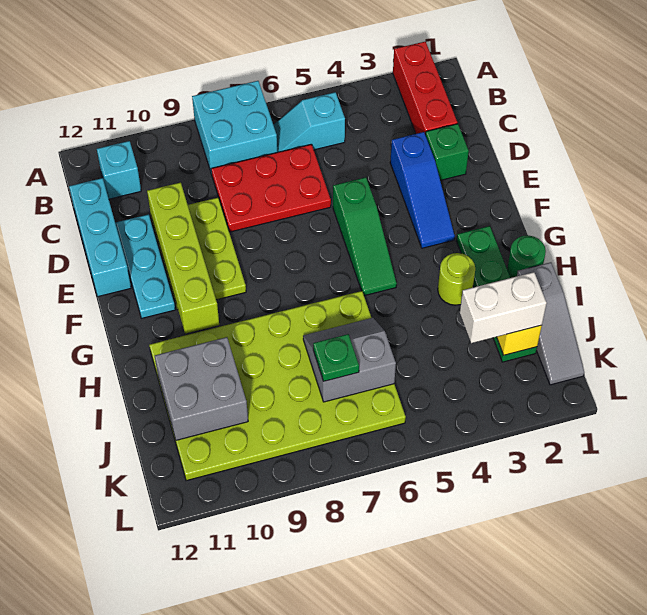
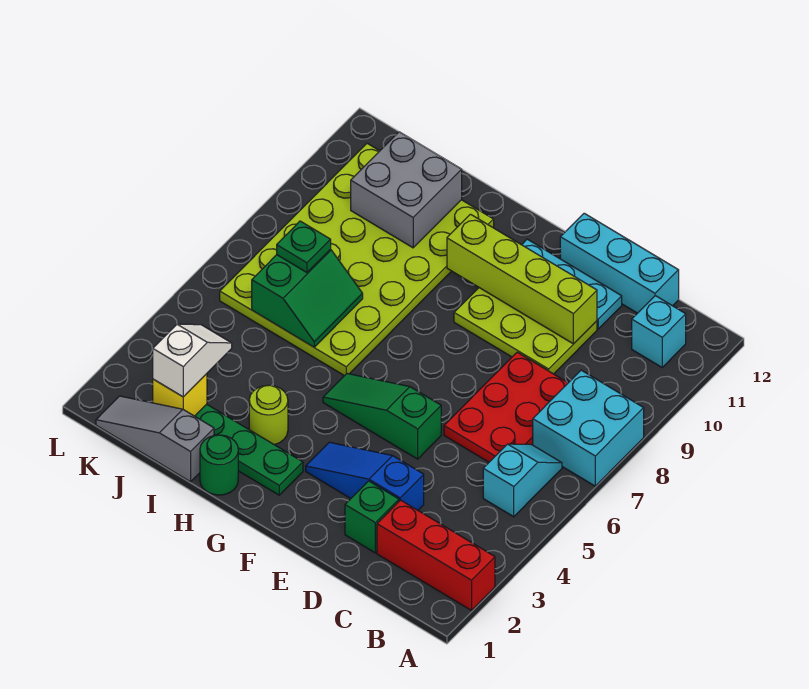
grey 2x2 slope [303,318,396,402] -> green 2x2 slope [252,249,363,347]
white 1x2 brick [460,272,547,343] -> white 1x2 slope [153,324,232,397]

